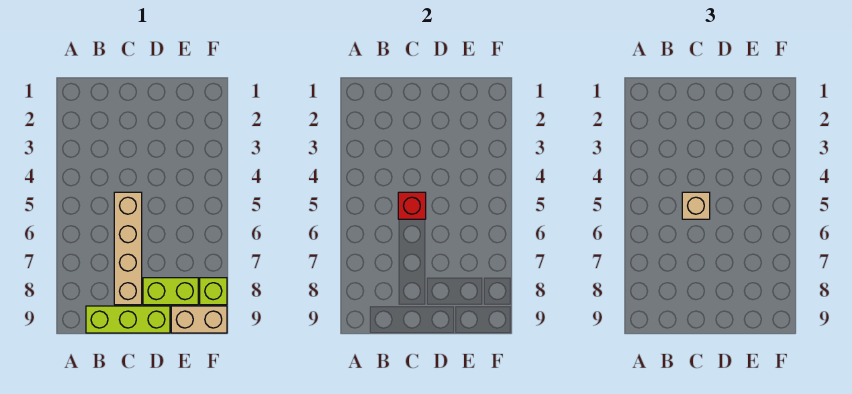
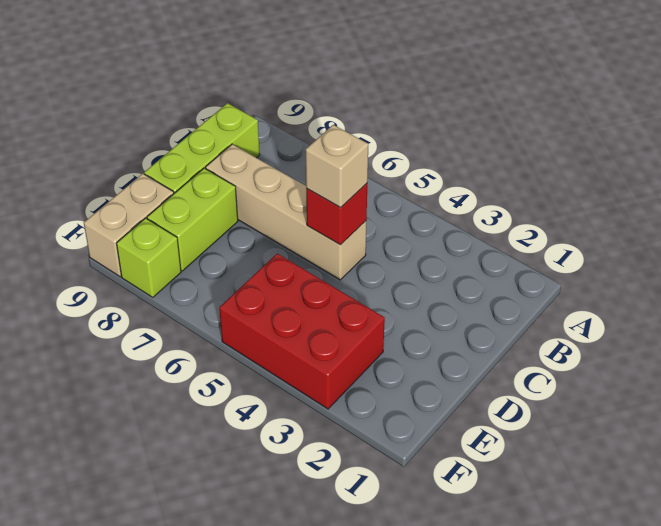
none -> red 2x3 brick [219,254,385,409]

